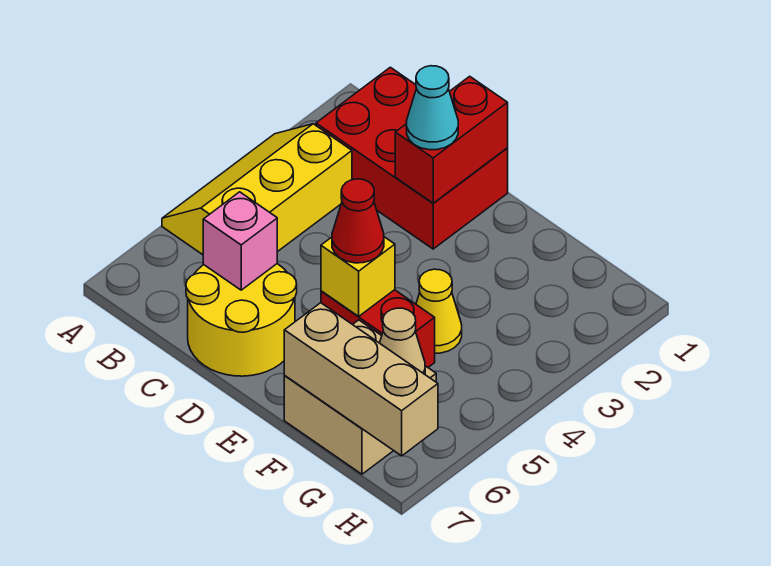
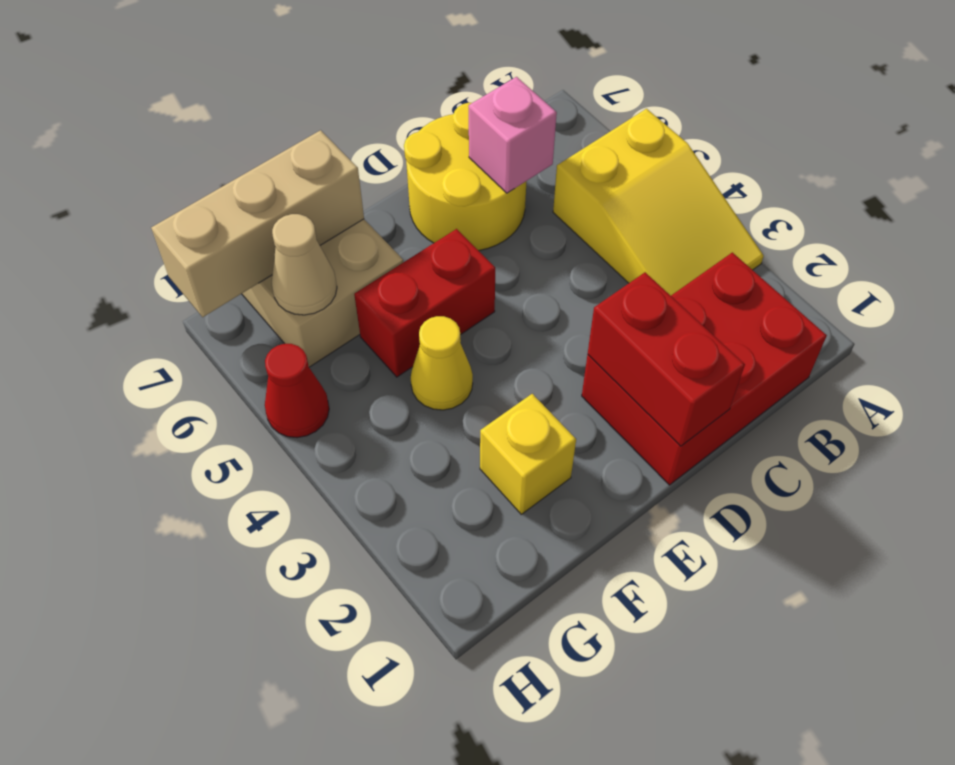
yellow 2x3 slope [162,124,352,255] -> yellow 2x3 slope turned to [553,109,764,296]
cyan 1x1 cone [406,66,458,150] -> none
yellow 1x1 brick [321,237,395,317] -> yellow 1x1 brick moved to [480,394,576,514]
red 1x1 cone [332,179,384,263] -> red 1x1 cone moved to [265,344,329,438]

